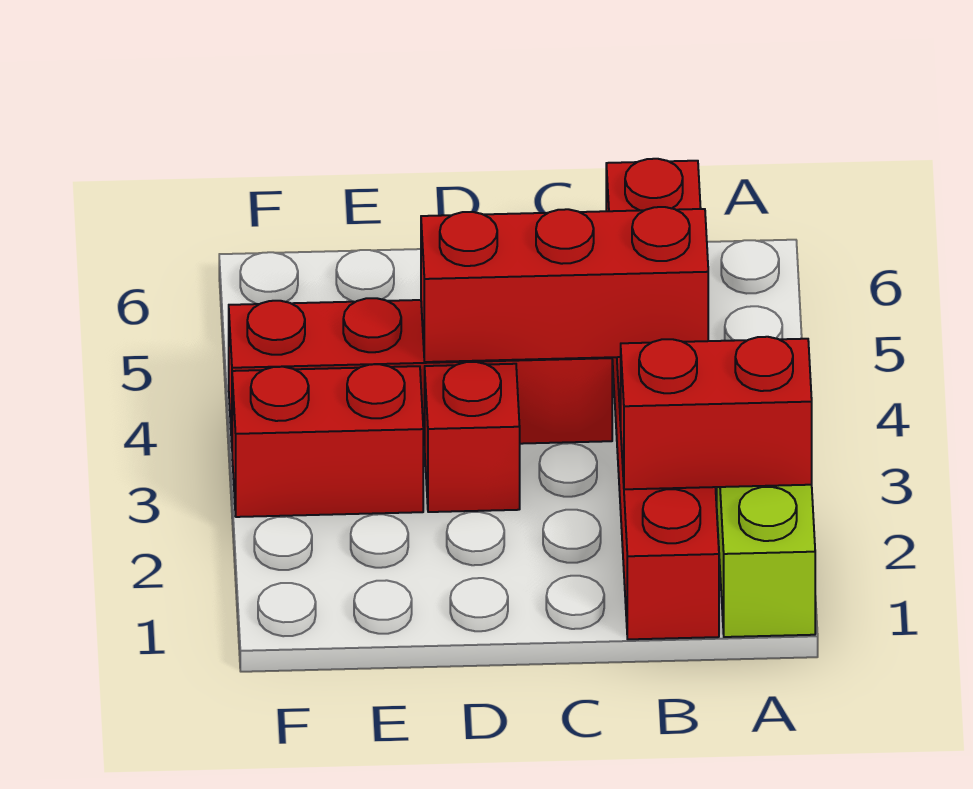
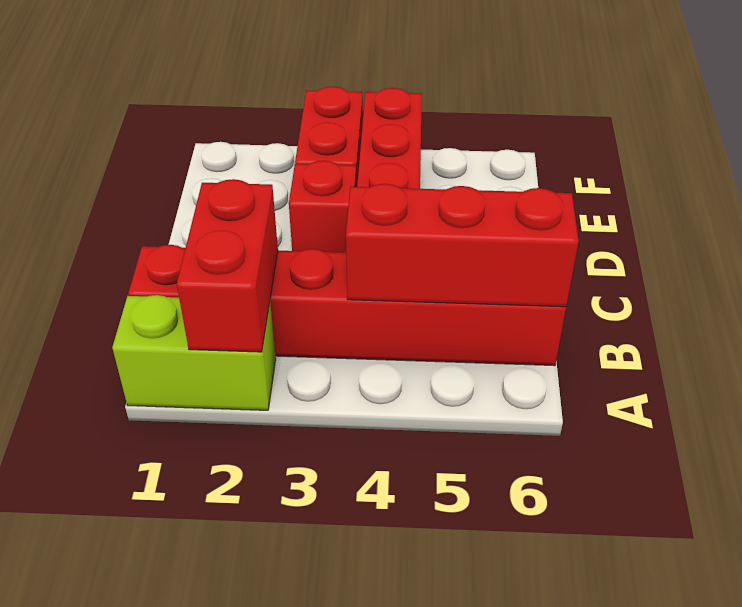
red 1x3 brick [421,207,708,362] -> red 1x3 brick turned to [346,184,579,307]

